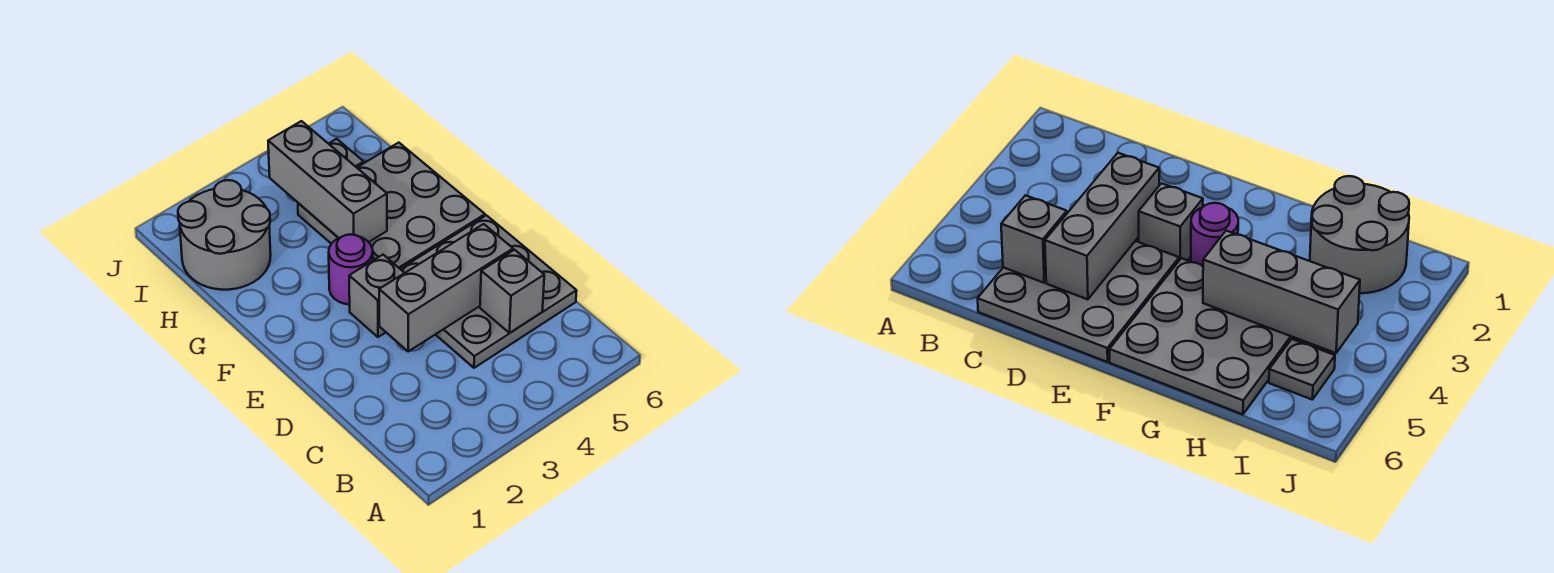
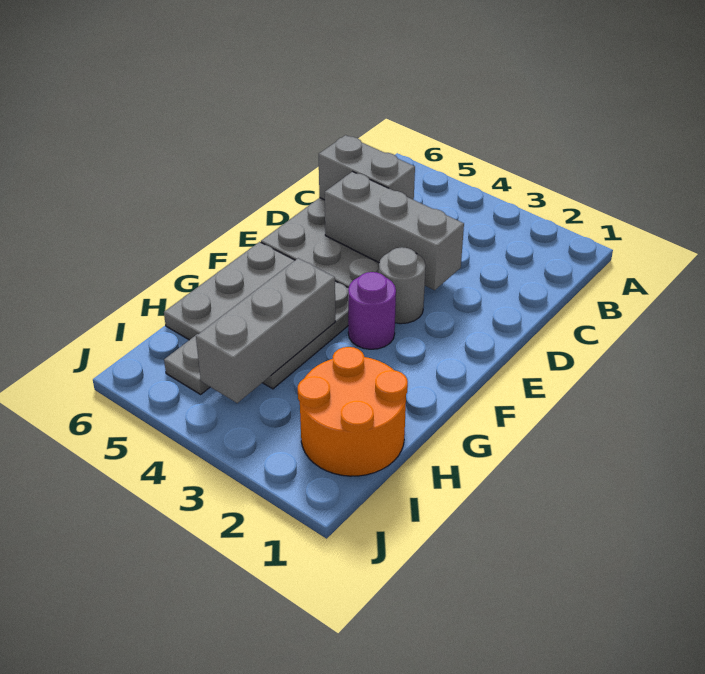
grey 1x1 brick [480,250,544,333] -> grey 1x2 brick [319,135,415,200]
grey 1x1 brick [349,255,404,337] -> grey 1x1 round brick [379,247,426,324]
grey 2x2 round brick [178,180,271,290] -> orange 2x2 round brick [298,347,408,476]

